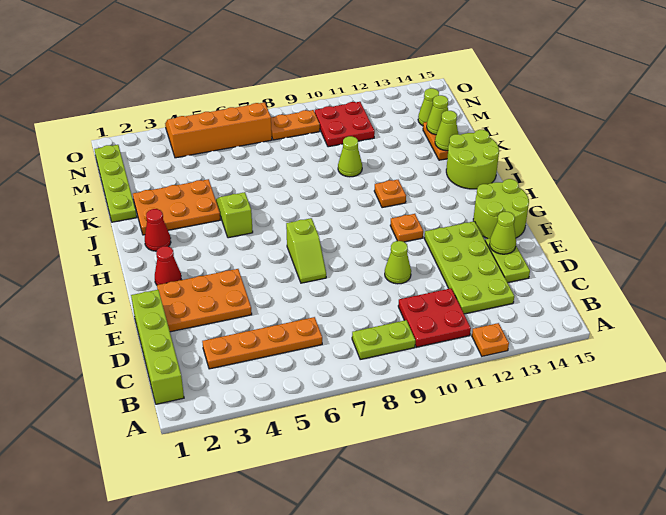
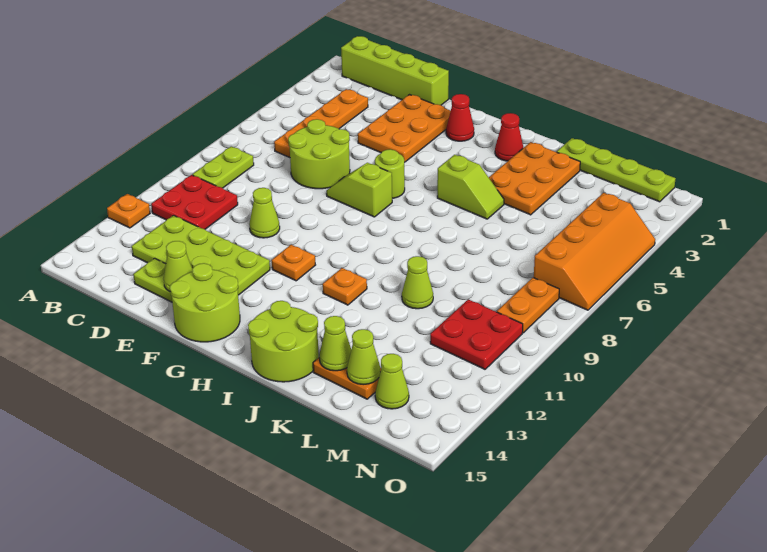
none -> lime 2x2 round brick [288,119,350,189]
none -> lime 1x1 round brick [375,149,405,198]

